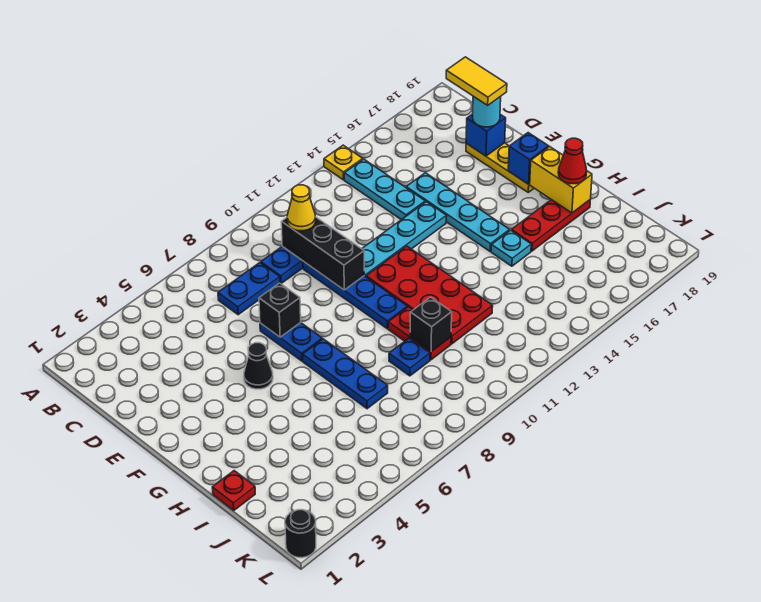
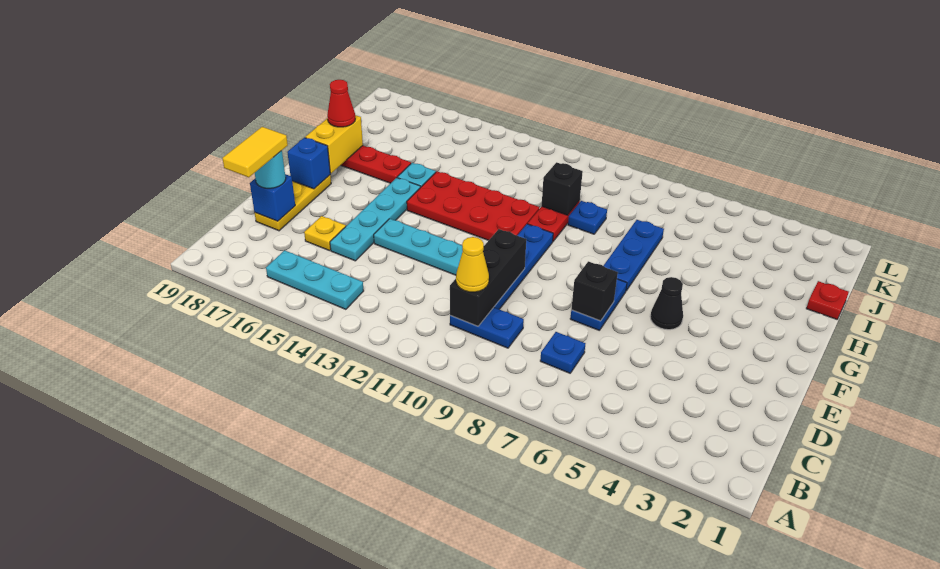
yellow 1x1 plate [324,145,363,180] -> yellow 1x1 plate moved to [304,216,346,251]
cyan 1x3 plate [344,159,425,220] -> cyan 1x3 plate turned to [266,250,364,309]
blue 1x2 plate [218,263,280,315] -> blue 1x1 plate [540,332,585,373]
red 2x4 plate [366,246,493,344] -> red 2x4 plate turned to [407,171,539,240]
black 1x1 round brick [285,510,316,558] -> none

